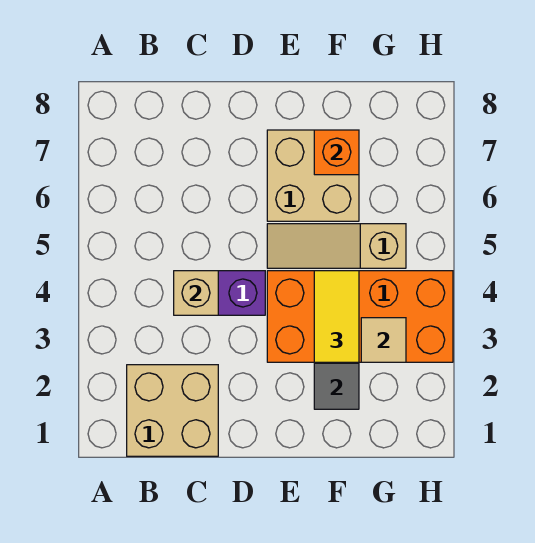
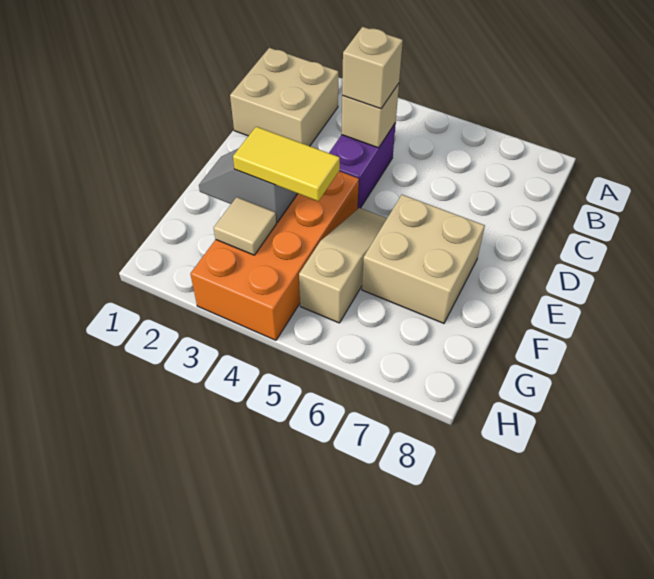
none -> tan 1x1 brick [342,27,403,109]
orange 1x1 brick [314,130,359,175] -> none

